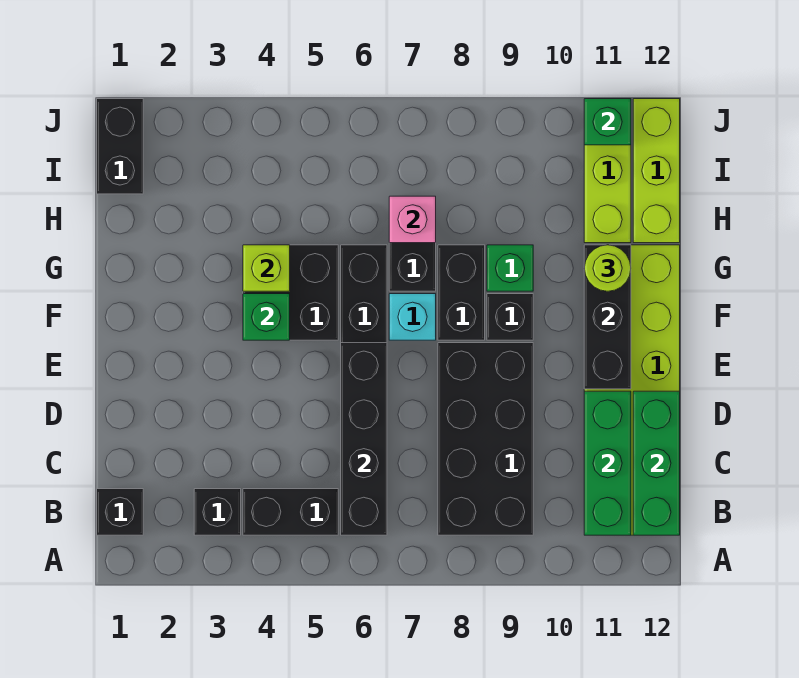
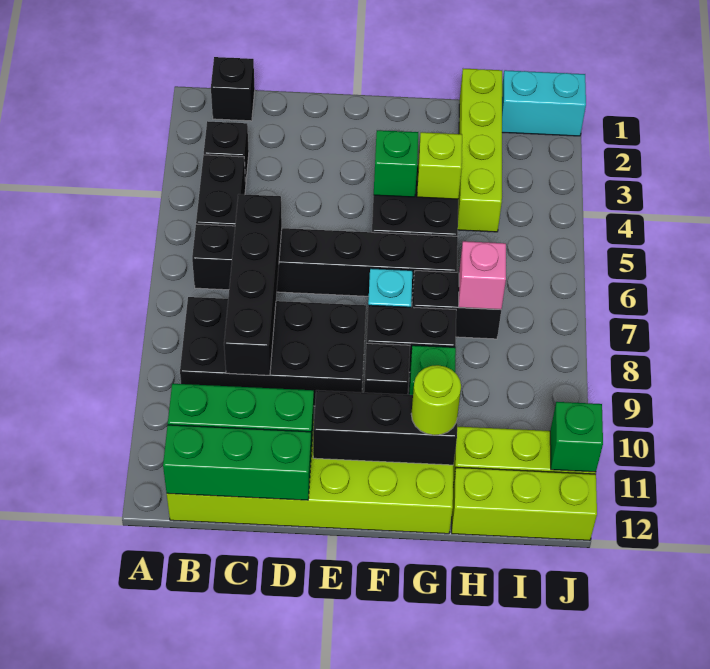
black 1x4 brick [341,343,387,535] -> black 1x4 brick turned to [224,194,282,375]
none -> lime 1x4 brick [458,69,502,232]
black 1x2 brick [97,99,143,194] -> cyan 1x2 brick [502,70,586,136]

